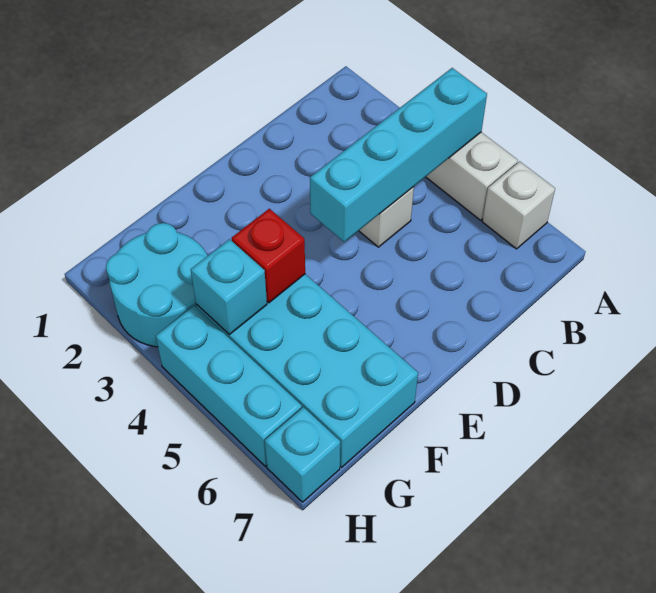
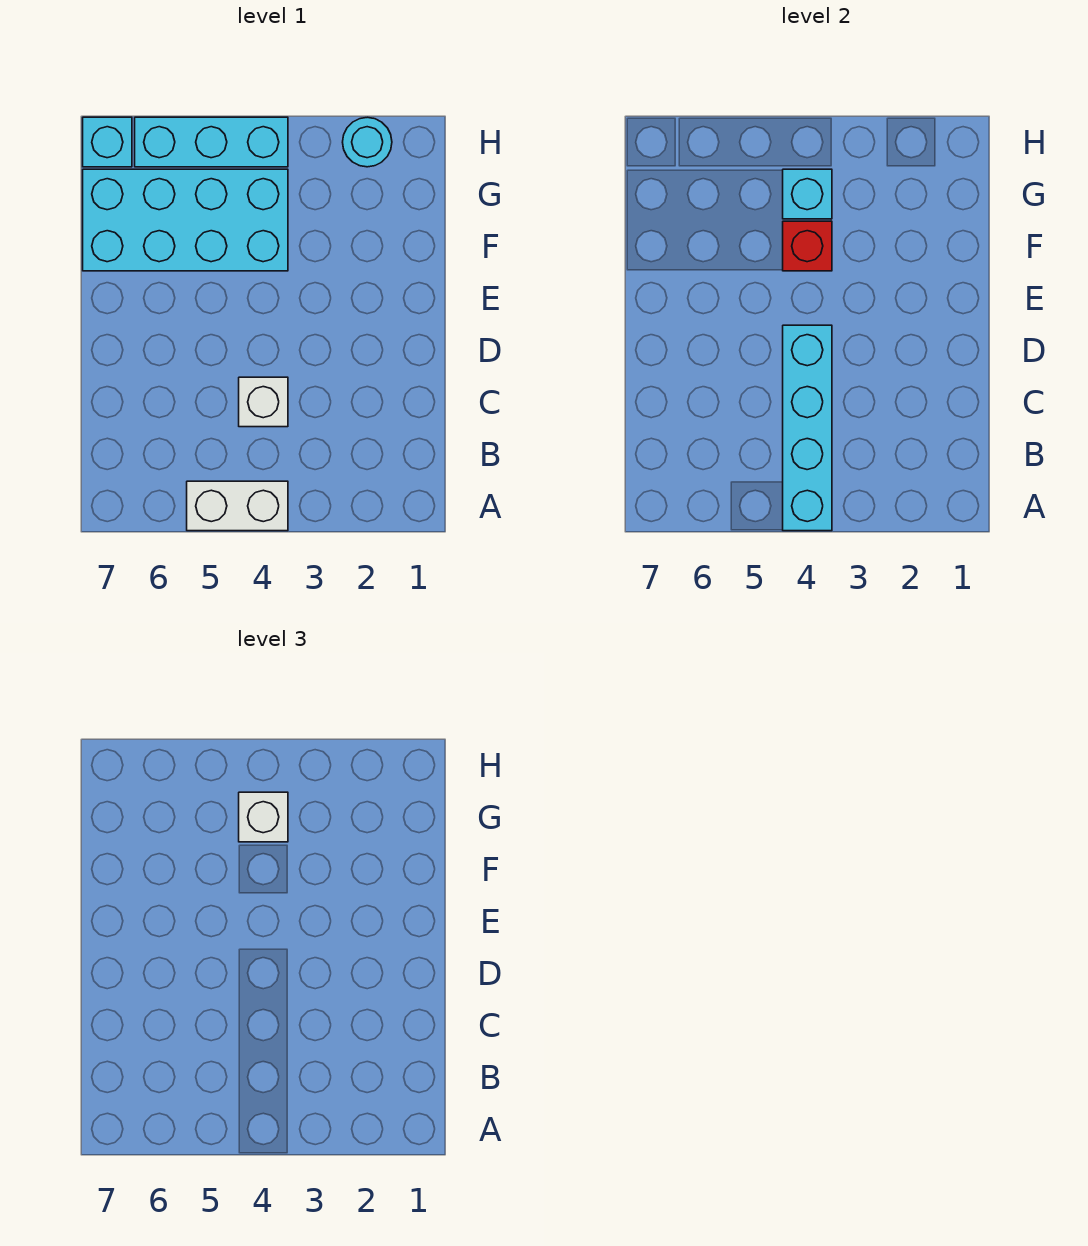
white 1x1 brick [482,161,555,249] -> white 1x1 brick moved to [239,792,288,842]
cyan 2x2 round brick [106,223,207,347] -> cyan 1x1 round brick [343,117,392,167]

